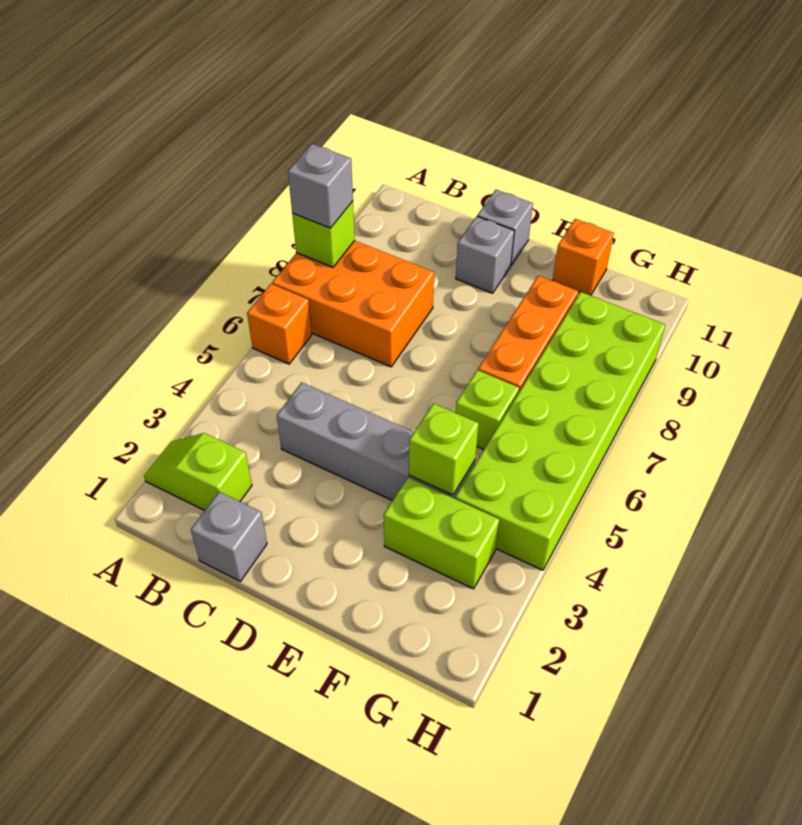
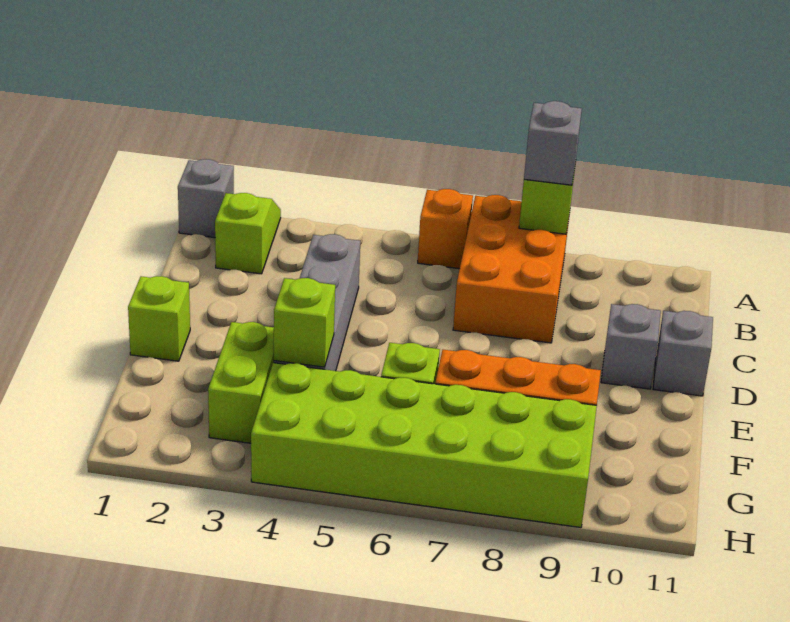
grey 1x1 brick [191,492,267,581] -> grey 1x1 brick moved to [178,159,234,238]
none -> lime 1x1 brick [128,276,190,361]
orange 1x1 brick [553,219,614,295] -> none

